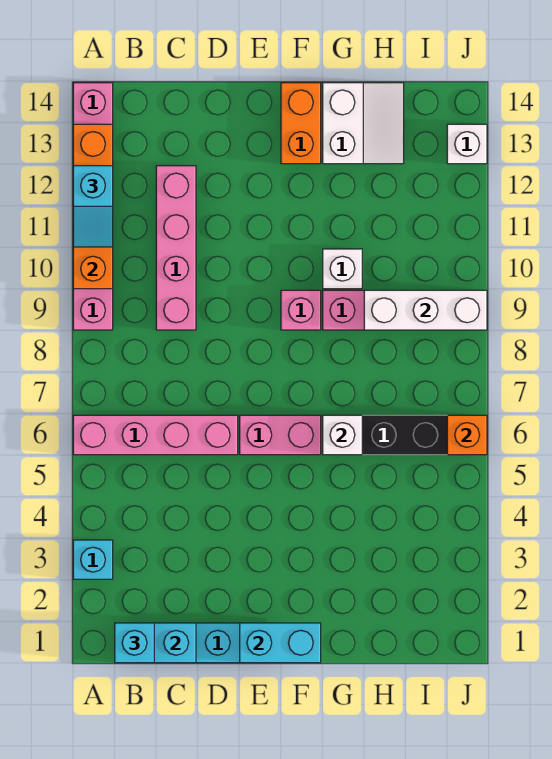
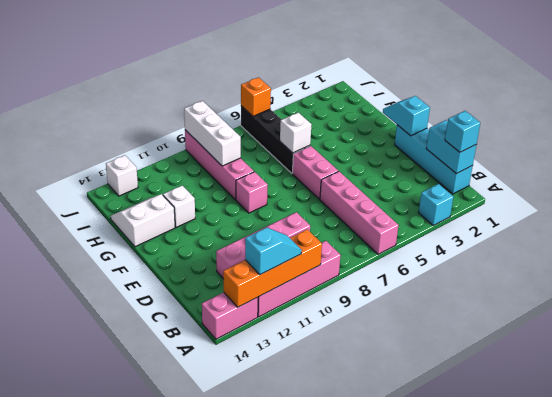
cyan 1x2 brick [240,623,321,663] -> cyan 1x2 slope [383,96,430,136]
orange 1x2 brick [281,83,321,164] -> none
white 1x1 brick [323,249,362,289] -> white 1x1 brick moved to [163,186,195,228]

